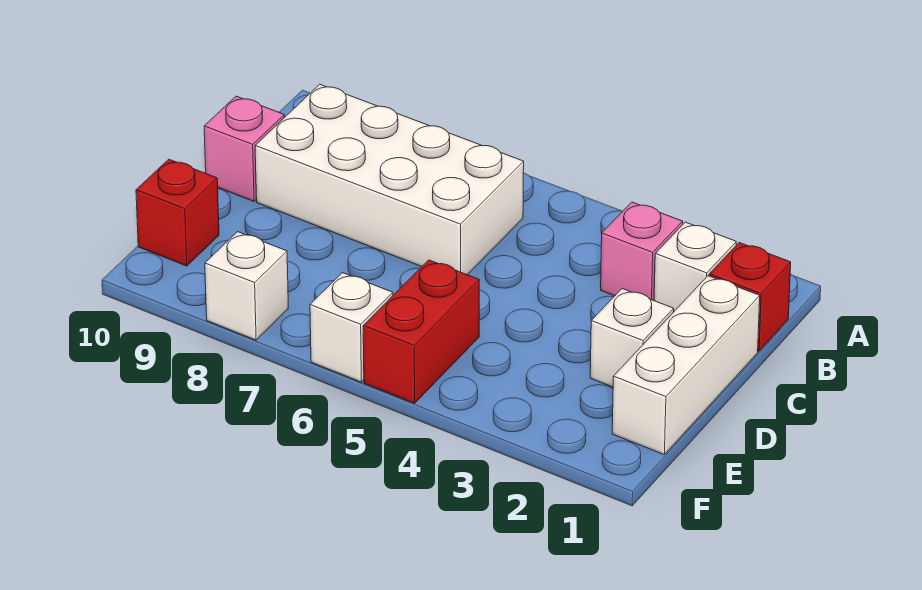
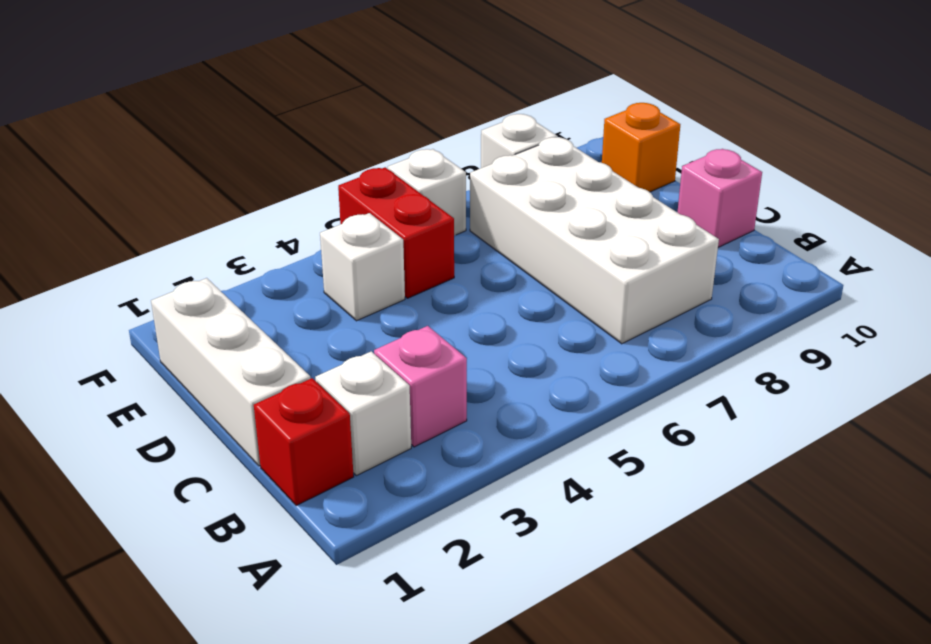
white 2x4 brick [255,84,524,275] -> white 2x4 brick turned to [470,137,719,344]
white 1x1 brick [590,289,674,387] -> white 1x1 brick moved to [320,213,405,321]
red 1x1 brick [136,159,219,266] -> orange 1x1 brick [602,103,680,192]

